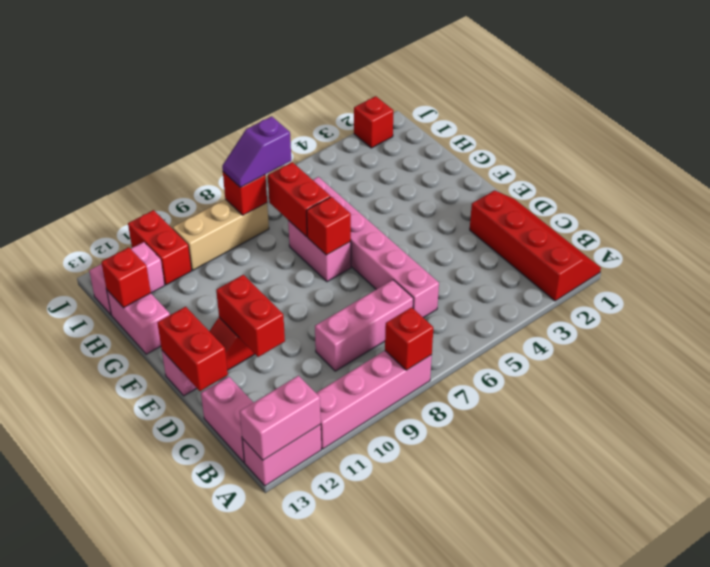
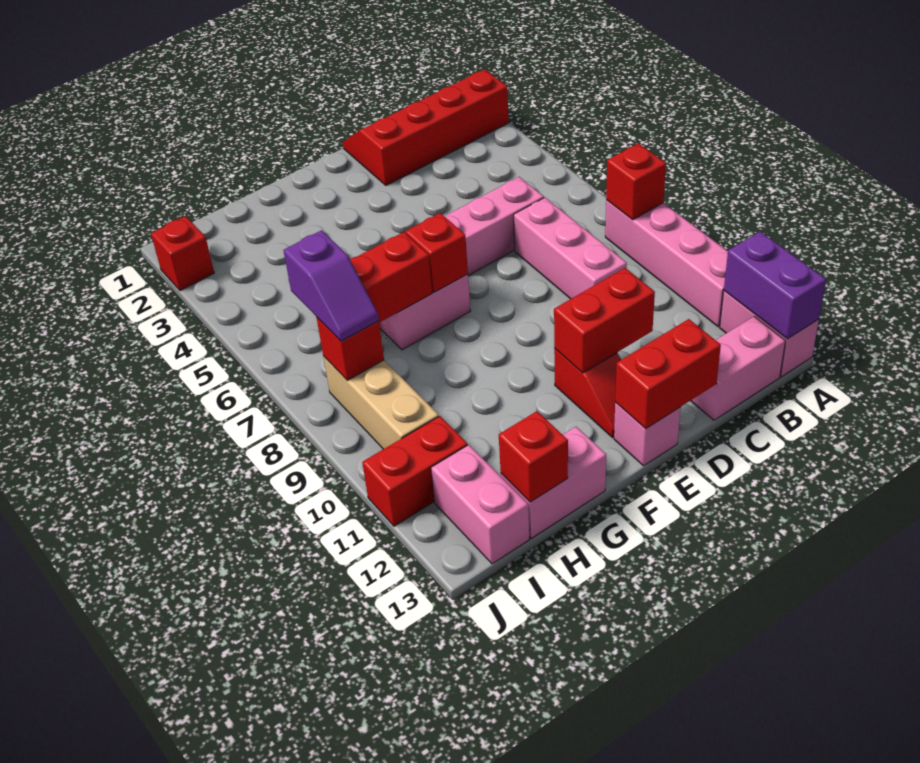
pink 1x2 brick [240,376,321,460] -> purple 1x2 brick [724,232,826,339]

